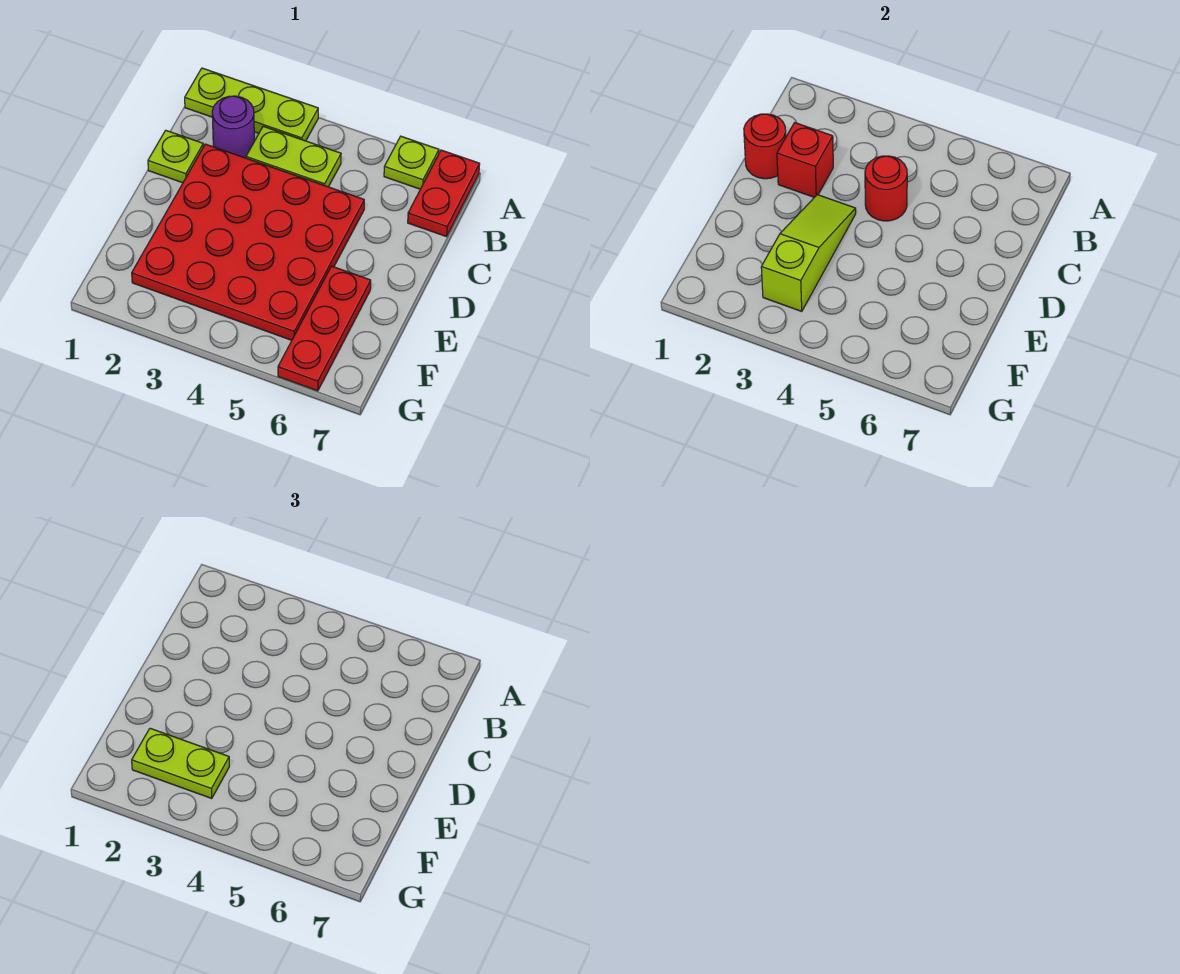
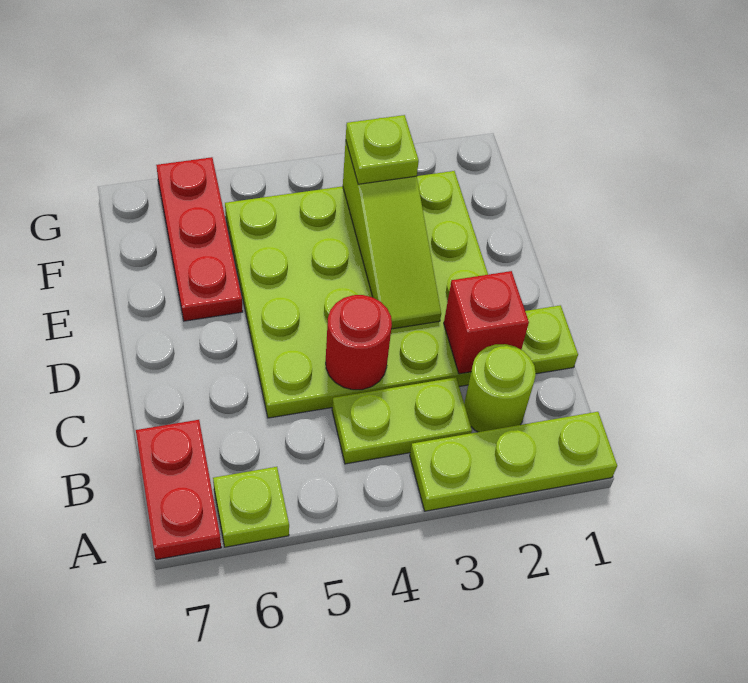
purple 1x1 round brick [212,96,254,158] -> lime 1x1 round brick [464,344,536,432]
red 1x1 round brick [744,114,786,179] -> none
red 4x4 plate [132,144,364,340] -> lime 4x4 plate [225,171,488,418]
lime 1x2 plate [132,728,229,798] -> lime 1x1 plate [346,115,419,184]

